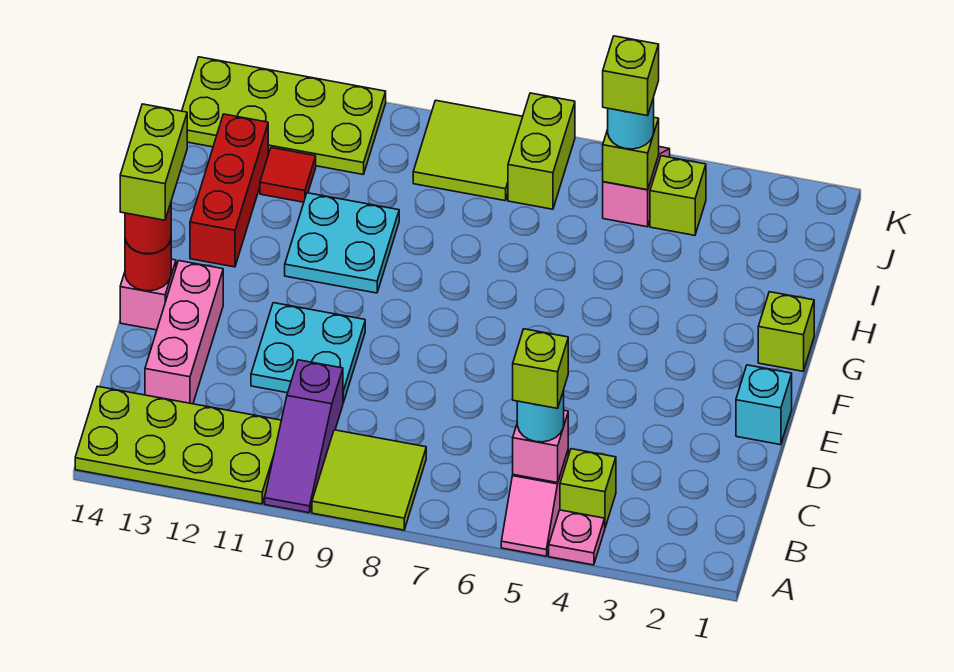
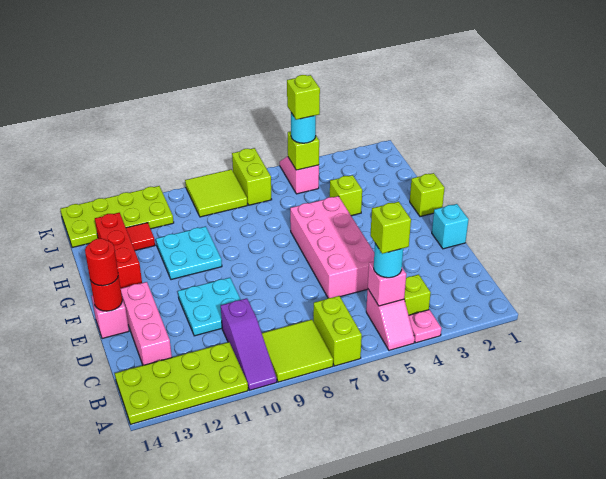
none -> pink 2x4 brick [290,196,374,298]
lime 1x2 brick [120,104,187,220] -> lime 1x2 brick moved to [313,296,362,366]
lime 1x1 brick [650,156,706,235] -> lime 1x1 brick moved to [330,175,362,216]

